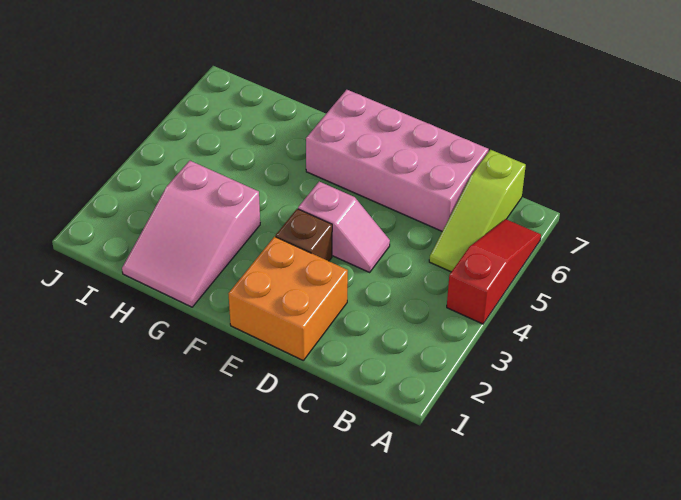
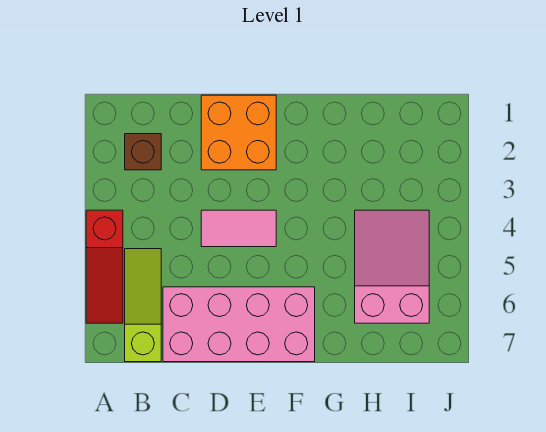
pink 1x2 slope [298,182,390,272] -> pink 1x2 tile [201,210,276,247]
brown 1x1 brick [276,209,332,261] -> brown 1x1 brick moved to [125,134,161,170]
pink 2x3 slope [122,161,260,307] -> pink 2x3 slope moved to [355,210,429,323]

